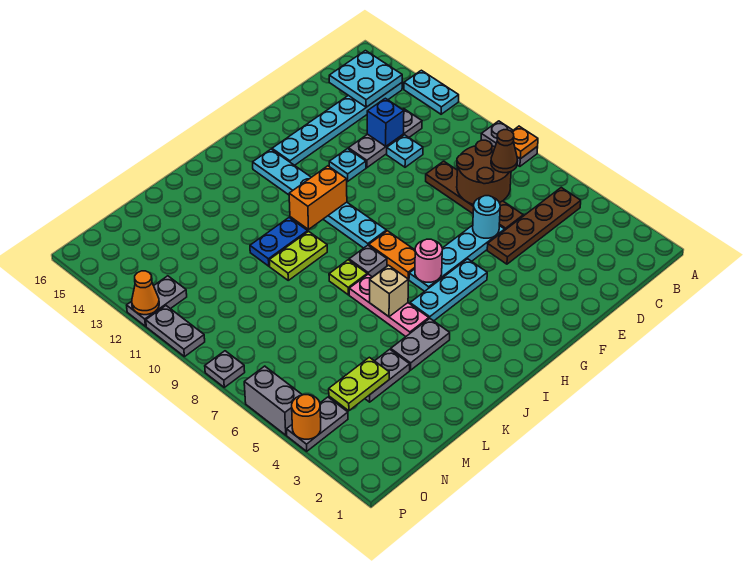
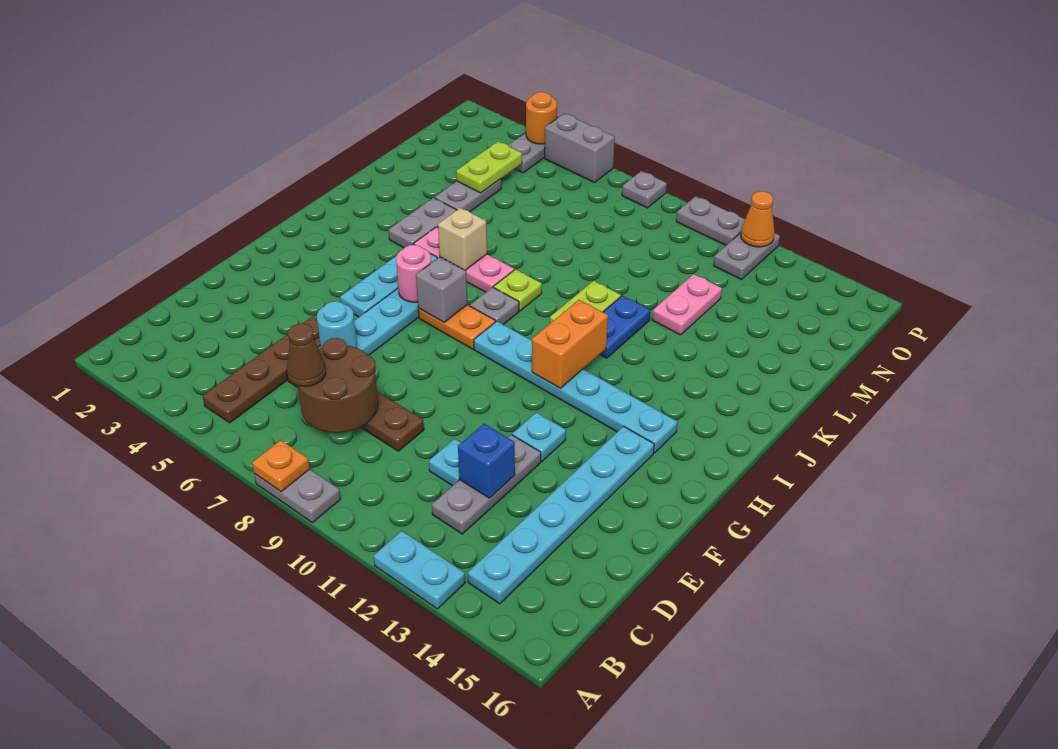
cyan 2x2 plate [329,51,402,107] -> none
none -> grey 1x1 brick [416,257,467,322]
none -> pink 1x2 plate [652,274,722,335]

